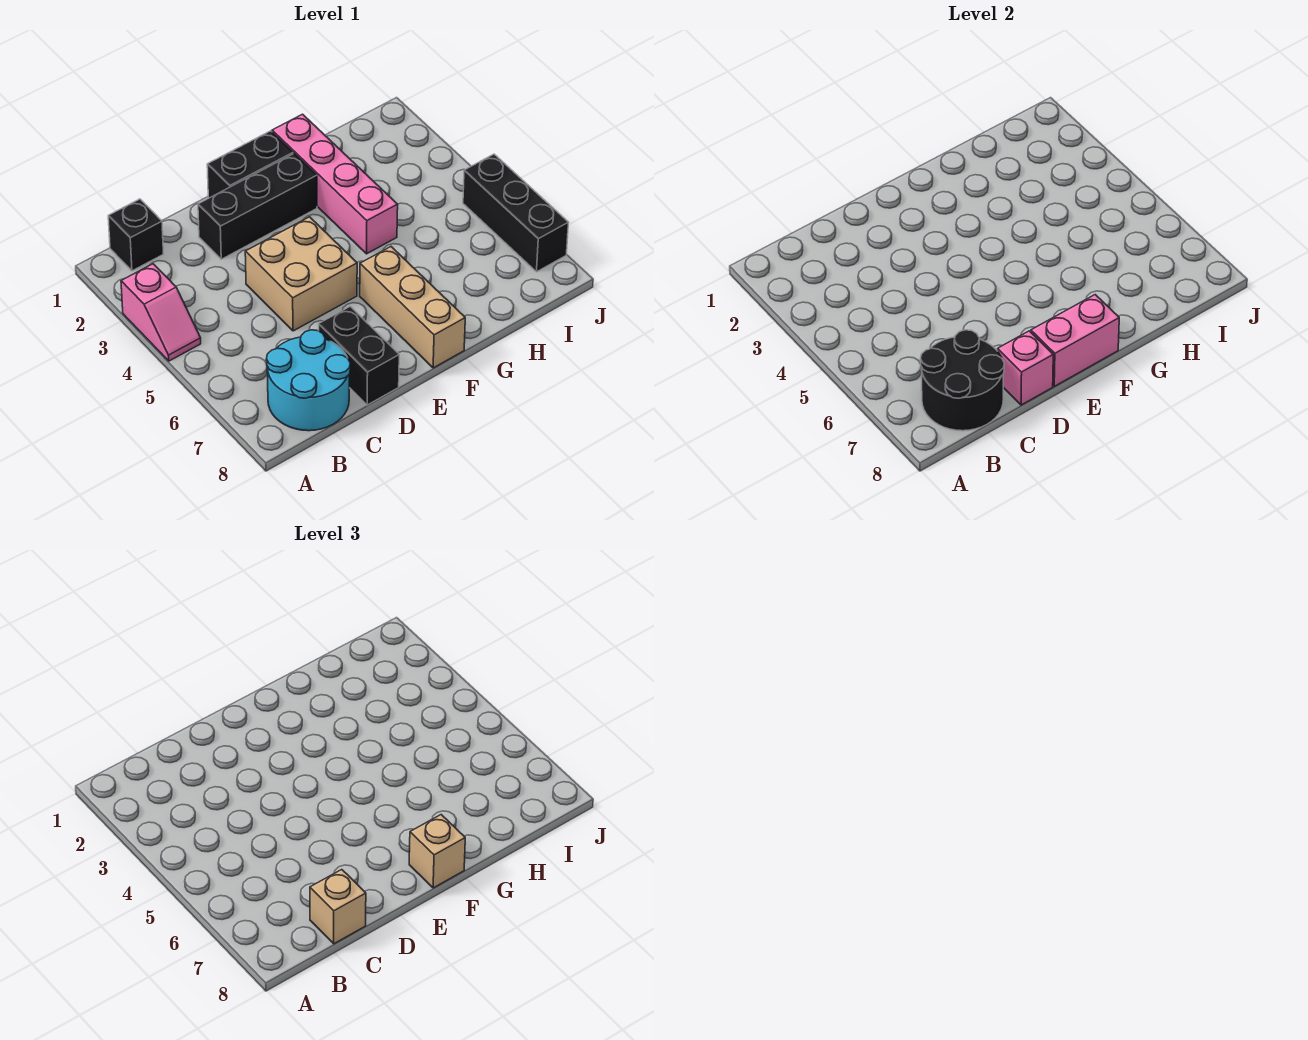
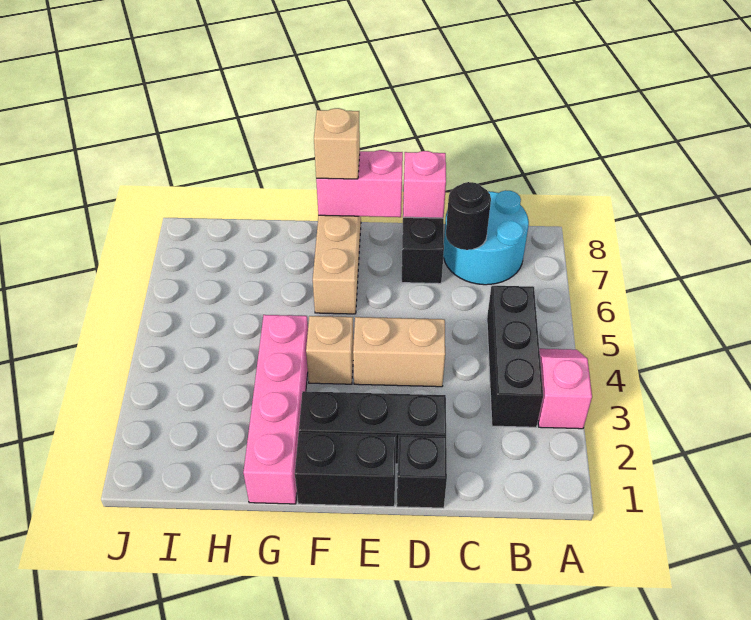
black 1x1 brick [108,199,163,271] -> black 1x1 brick moved to [397,435,447,508]
black 2x2 round brick [920,330,1004,431] -> black 1x1 round brick [446,182,491,250]
tan 1x1 brick [310,870,366,944] -> tan 1x1 brick moved to [306,316,354,384]
tan 2x2 brick [245,217,357,331] -> tan 1x2 brick [353,317,445,387]
black 1x3 brick [463,154,569,272] -> black 1x3 brick moved to [487,286,543,427]

